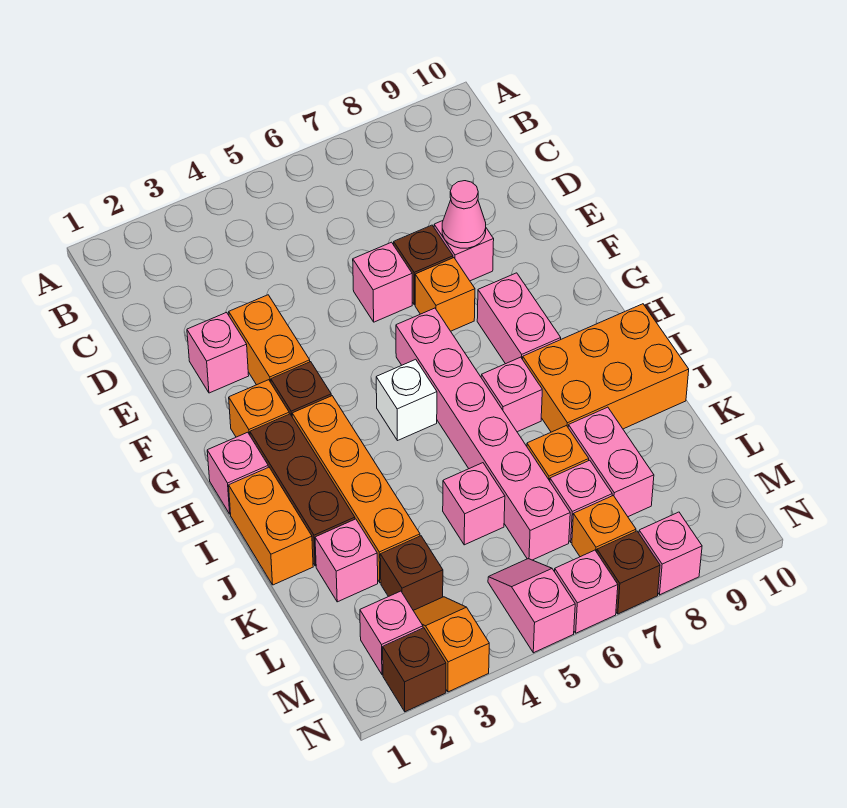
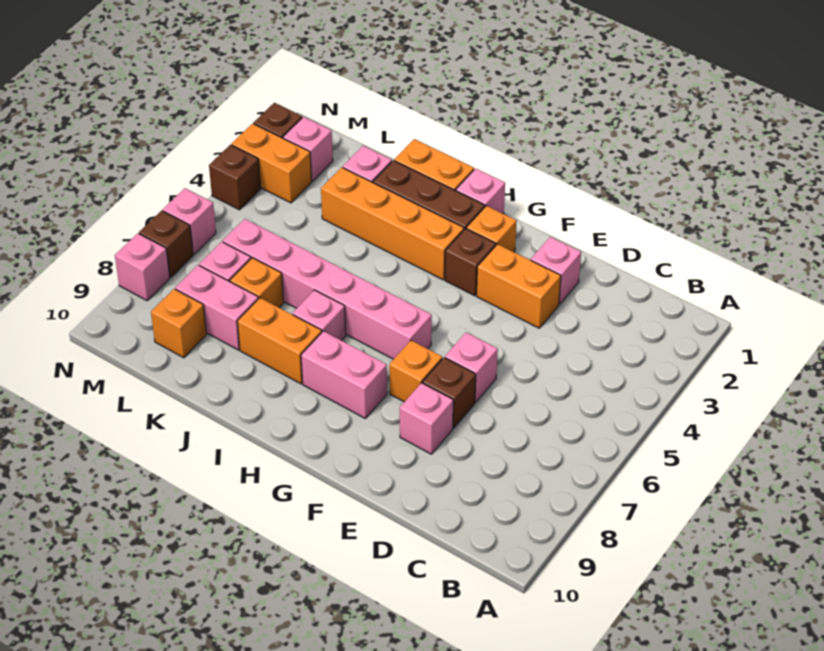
pink 1x1 cone [442,181,486,248] -> none
white 1x1 brick [376,359,437,441] -> none
orange 2x3 brick [523,304,689,432] -> orange 1x2 brick [237,298,322,384]
pink 1x1 brick [443,463,505,545] -> none
brown 1x1 brick [380,536,443,610] -> brown 1x1 brick moved to [209,145,261,210]
orange 1x2 slope [413,597,489,692] -> orange 1x2 brick [232,123,312,203]
pink 1x2 slope [488,559,575,653] -> none
orange 1x1 brick [572,496,636,557] -> orange 1x1 brick moved to [151,289,207,358]

